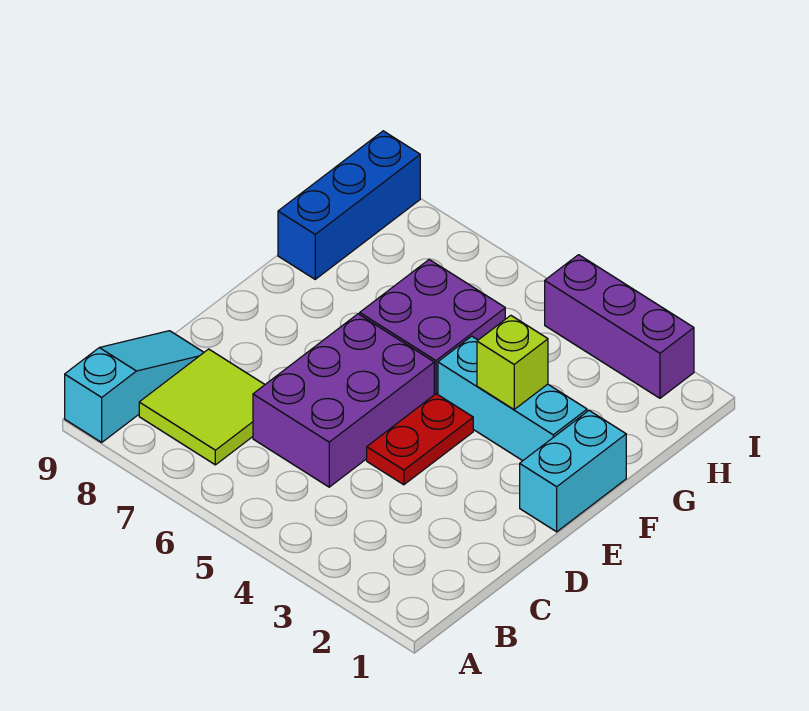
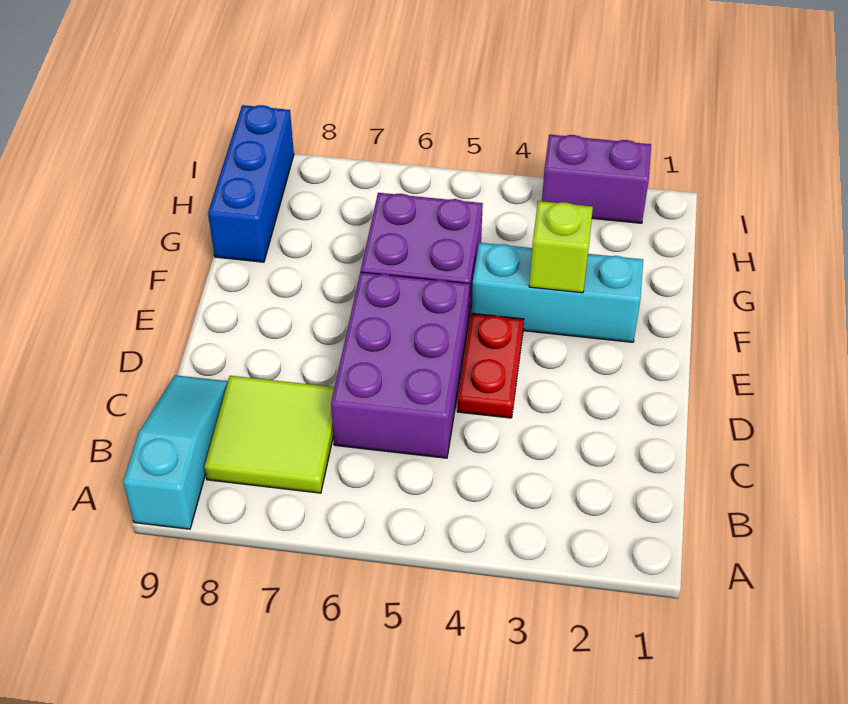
cyan 1x2 brick [520,411,626,532] -> none
purple 1x3 brick [545,255,694,398] -> purple 1x2 brick [542,135,651,223]

